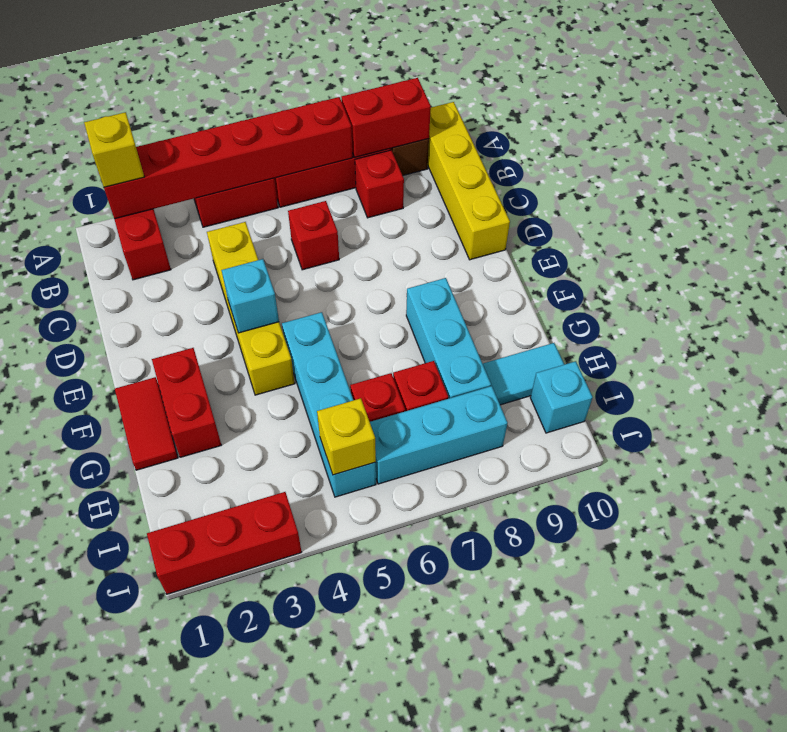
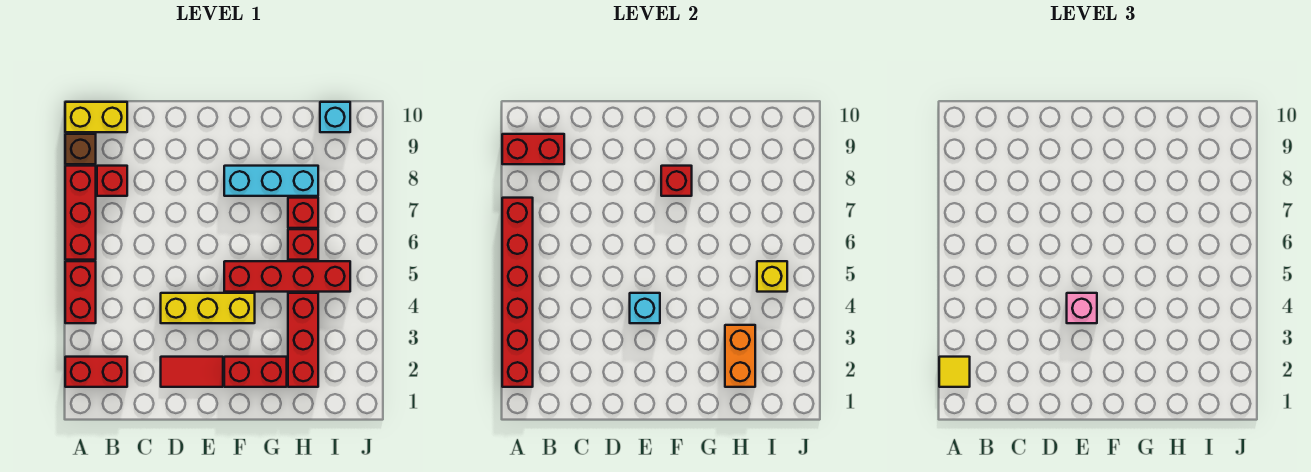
yellow 1x1 brick [84,112,144,187] -> yellow 1x1 tile [939,357,970,387]
red 1x2 brick [342,78,431,157] -> red 1x2 brick turned to [502,134,564,164]
yellow 1x4 brick [428,102,510,260] -> yellow 1x2 brick [65,102,127,132]
yellow 1x4 brick [207,222,295,395] -> yellow 1x3 brick [161,293,255,323]
red 1x1 brick [288,201,339,270] -> red 1x1 brick moved to [661,166,692,196]
none -> pink 1x1 brick [1067,293,1097,323]
red 1x2 tile [115,377,178,470] -> red 1x2 tile moved to [161,357,223,387]
cyan 1x4 brick [282,312,376,497] -> red 1x4 brick [224,261,350,292]
none -> orange 1x2 brick [725,325,755,387]
cyan 1x2 tile [483,343,564,405] -> none
cyan 1x3 brick [370,386,508,484] -> none
red 1x3 brick [147,492,301,594] -> red 1x3 brick moved to [288,293,318,387]

